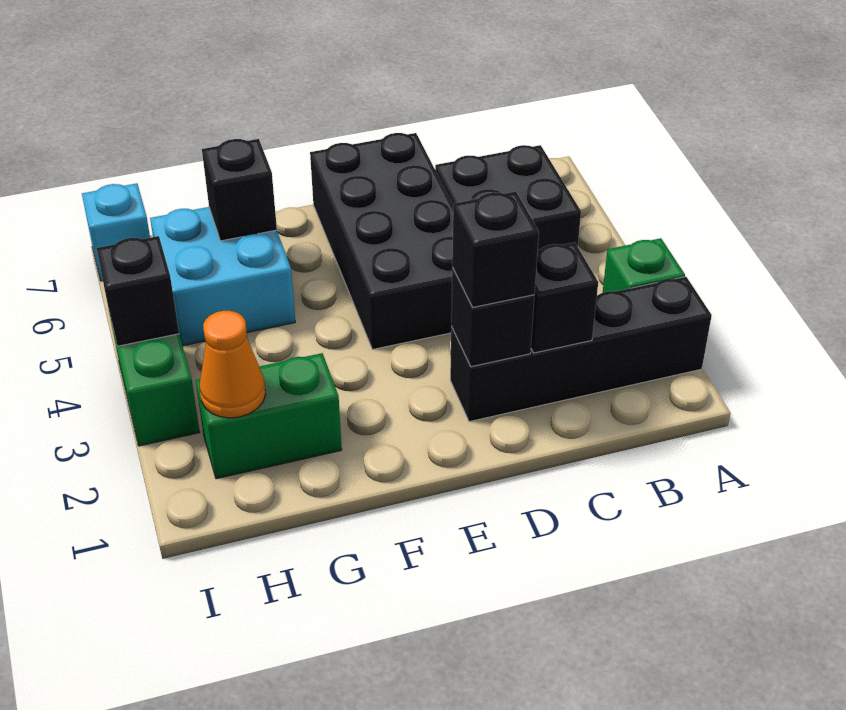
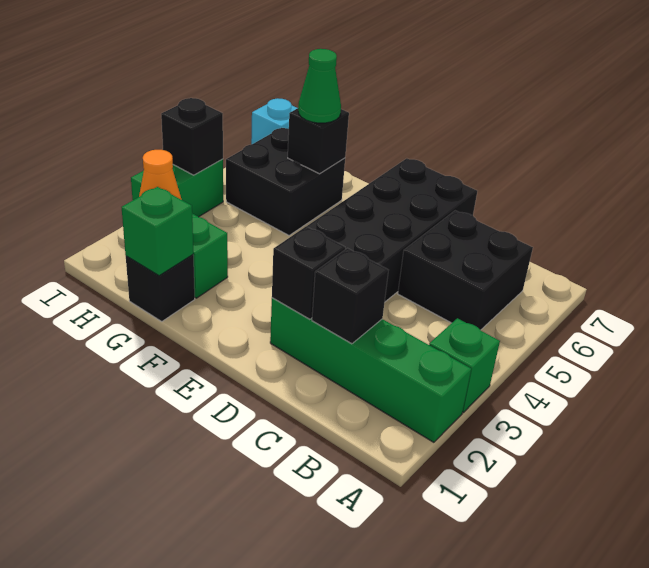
black 1x4 brick [450,277,712,422] -> green 1x4 brick [270,298,471,442]
black 1x1 brick [452,192,539,307] -> black 1x1 brick moved to [126,255,195,321]
none -> green 1x1 brick [122,187,193,276]
cyan 2x2 brick [150,207,295,346] -> black 2x2 brick [226,128,345,236]
none -> green 1x1 cone [298,49,341,123]

